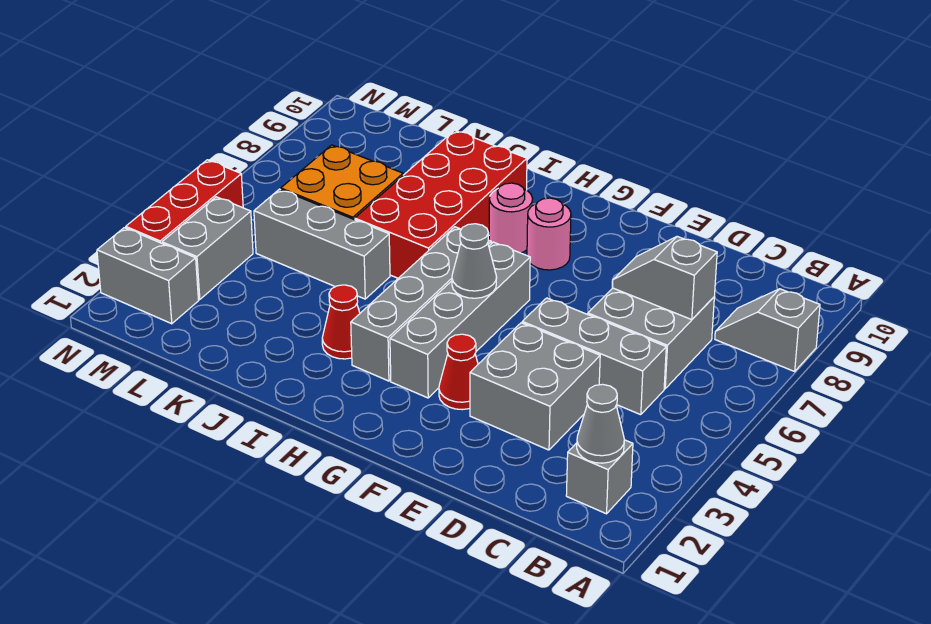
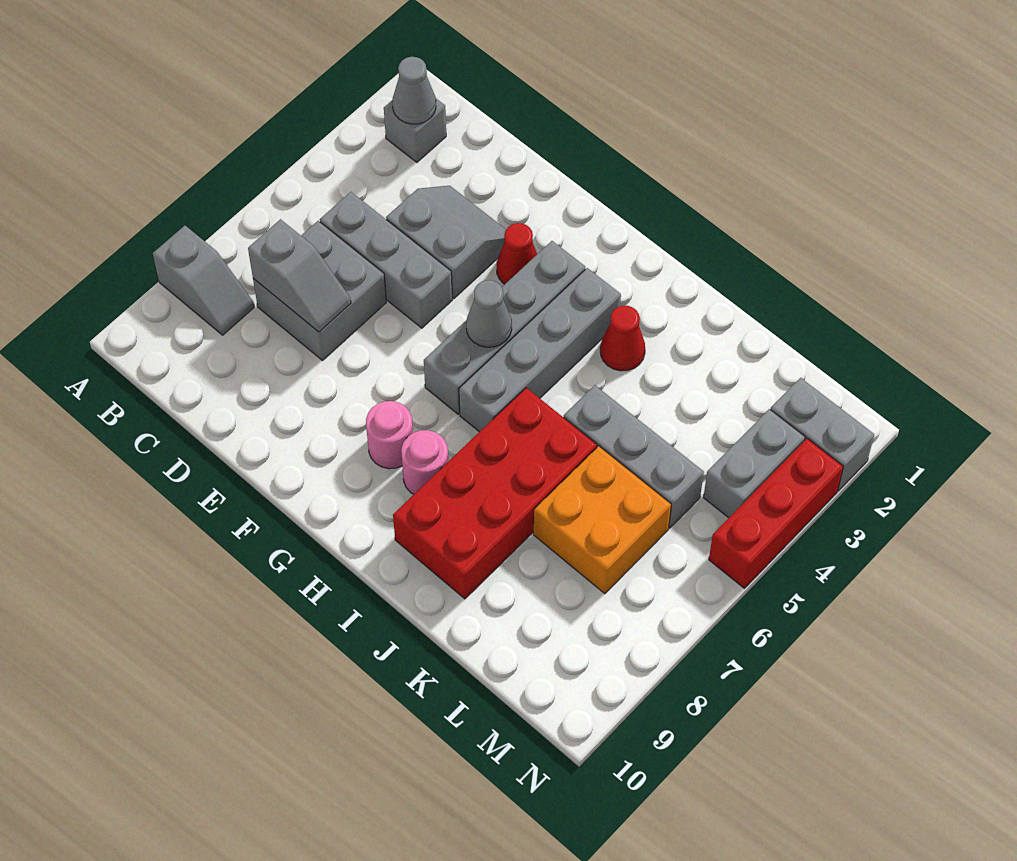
grey 2x2 brick [470,323,600,450] -> grey 2x2 slope [386,186,506,299]

